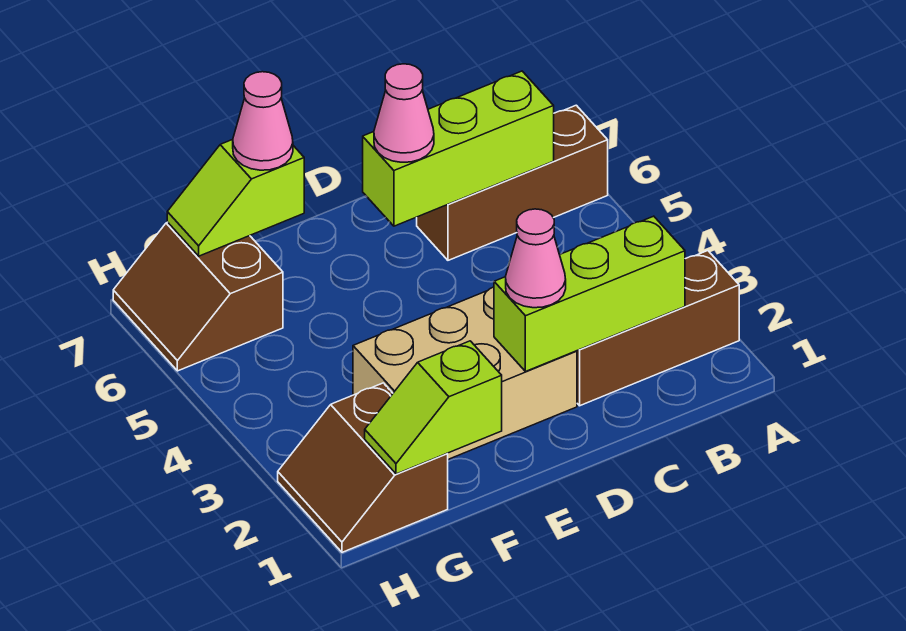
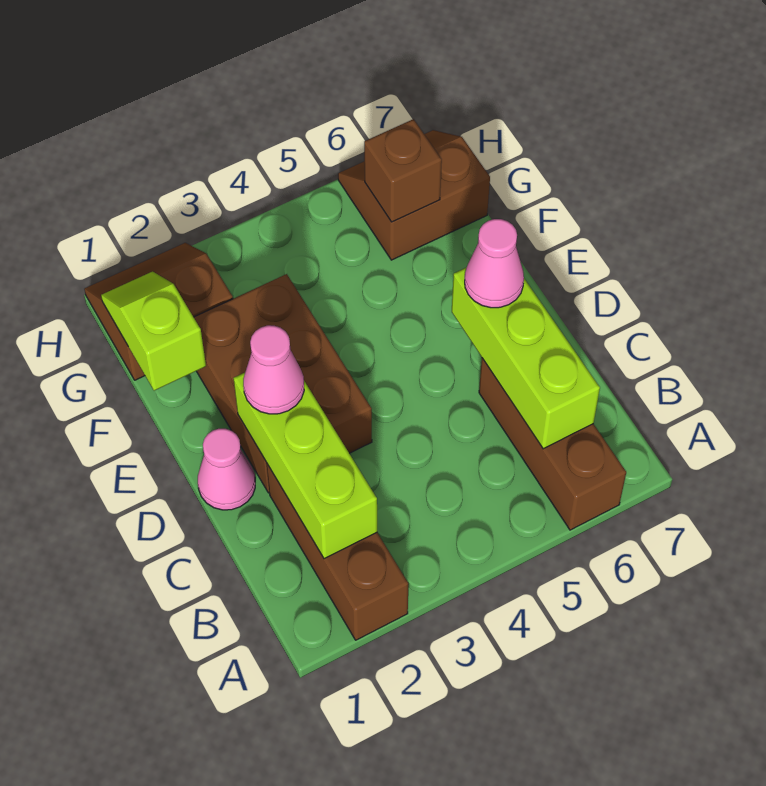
tan 2x3 brick [353,287,577,459] -> brown 2x3 brick [194,274,372,493]
lime 1x2 slope [167,139,304,256] -> none
pink 1x1 cone [233,72,293,170] -> pink 1x1 cone moved to [198,429,255,510]
none -> brown 1x1 brick [364,119,442,222]

